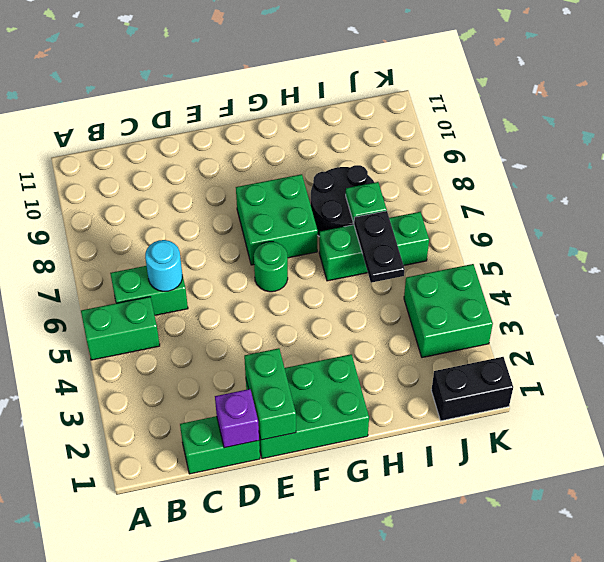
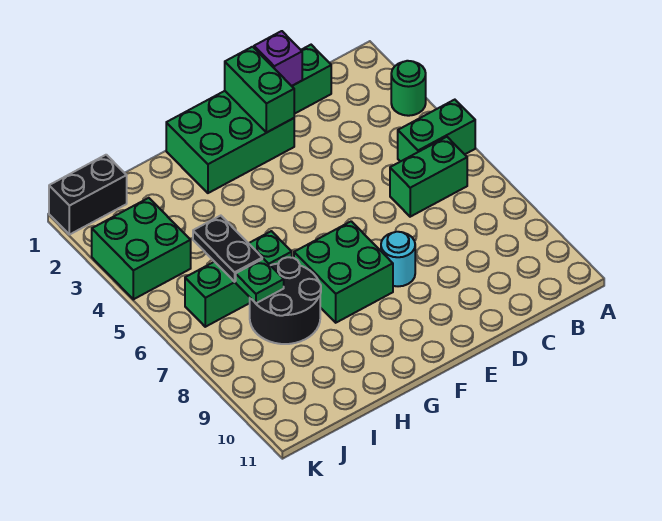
cyan 1x1 round brick [145,240,182,291] -> cyan 1x1 round brick moved to [381,232,415,286]
green 1x1 round brick [254,242,288,292] -> green 1x1 round brick moved to [391,61,426,116]

